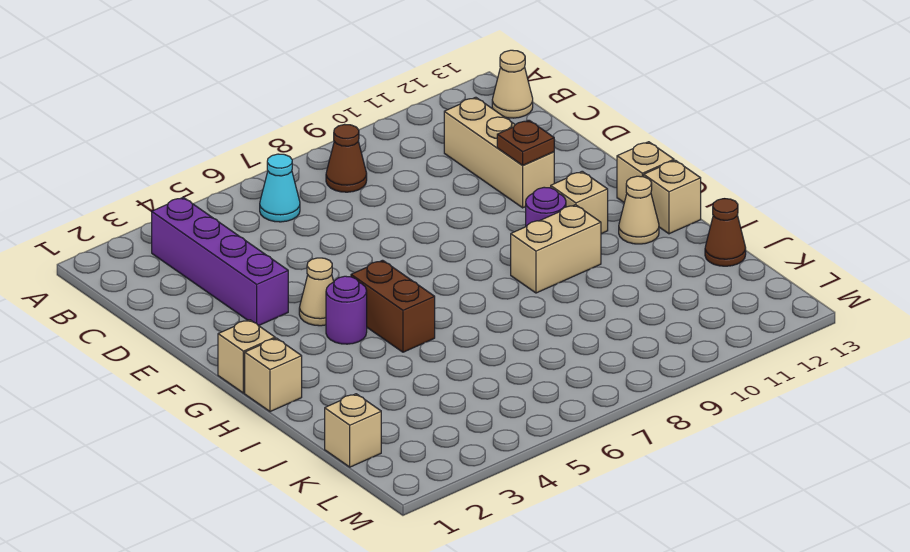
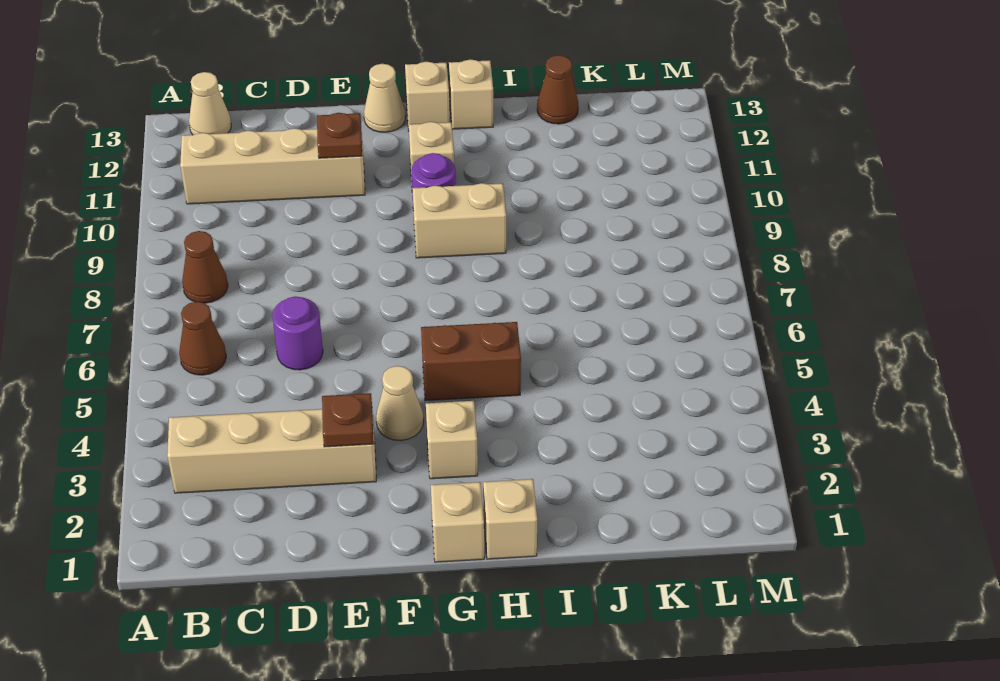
purple 1x4 brick [152,197,288,326] -> tan 1x4 brick [167,409,376,493]
cyan 1x1 cone [260,154,300,222] -> brown 1x1 cone [179,302,226,375]
tan 1x3 brick [444,97,554,208] -> tan 1x4 brick [180,128,365,204]
none -> brown 1x1 plate [322,393,374,447]
purple 1x1 round brick [326,276,367,344] -> purple 1x1 round brick moved to [272,297,323,370]
tan 1x2 brick [511,205,601,293] -> tan 1x2 brick turned to [413,183,506,258]
tan 1x1 cone [619,176,659,244] -> tan 1x1 cone moved to [364,64,405,132]
tan 1x1 brick [325,394,381,467] -> tan 1x1 brick moved to [426,401,478,479]

